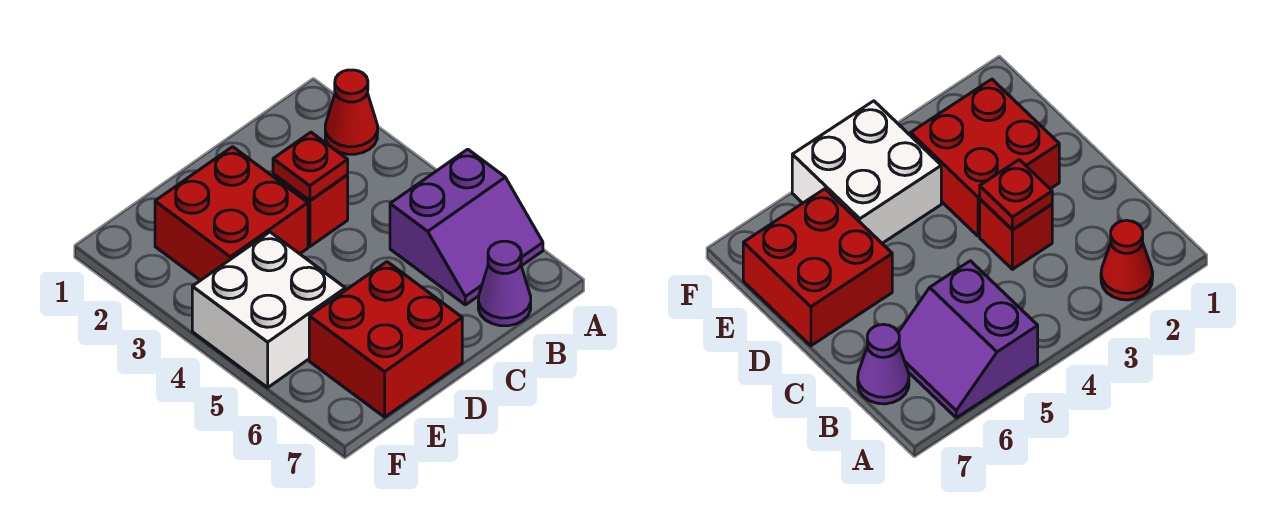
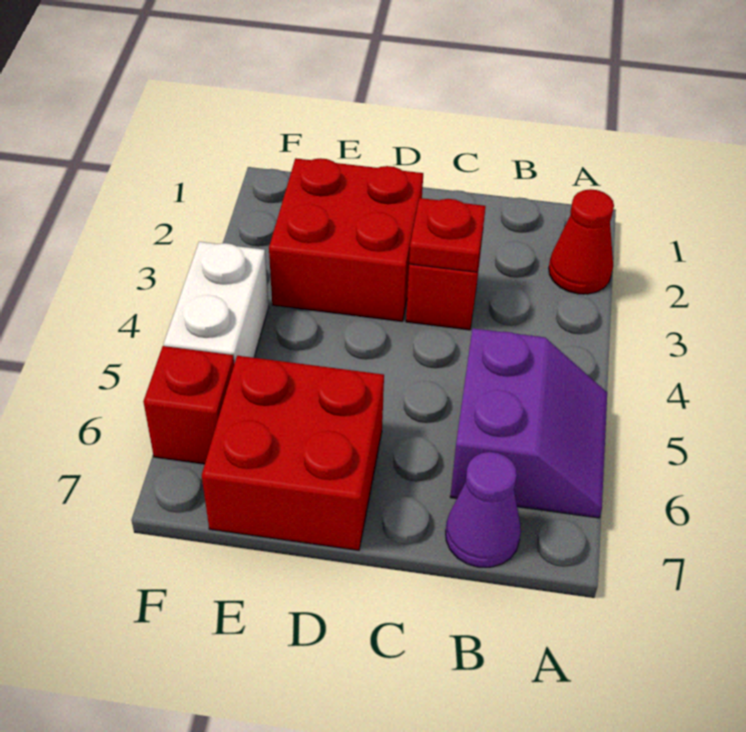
purple 2x2 slope [390,149,543,305] -> purple 2x2 slope turned to [450,328,607,518]
white 2x2 brick [192,232,345,387] -> white 1x2 brick [164,242,268,363]
none -> red 1x1 brick [143,346,234,464]

